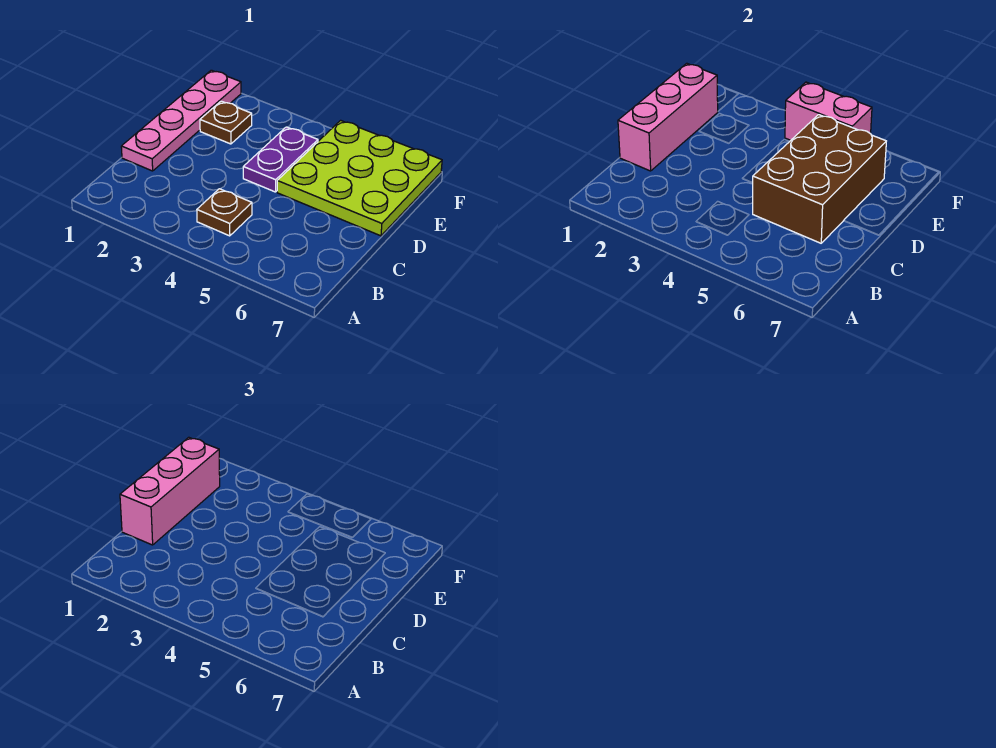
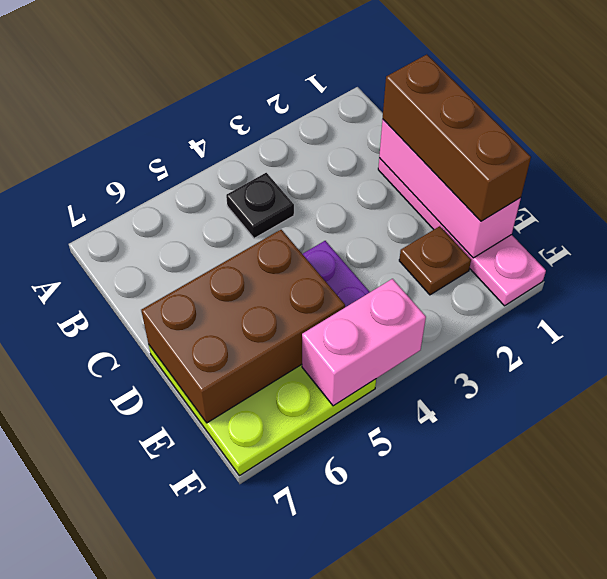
brown 1x1 plate [197,189,252,236] -> black 1x1 plate [226,173,294,238]
pink 1x3 brick [120,437,220,545] -> brown 1x3 brick [383,54,531,221]
brown 2x3 brick [753,115,886,243] -> brown 2x3 brick turned to [141,230,345,423]

